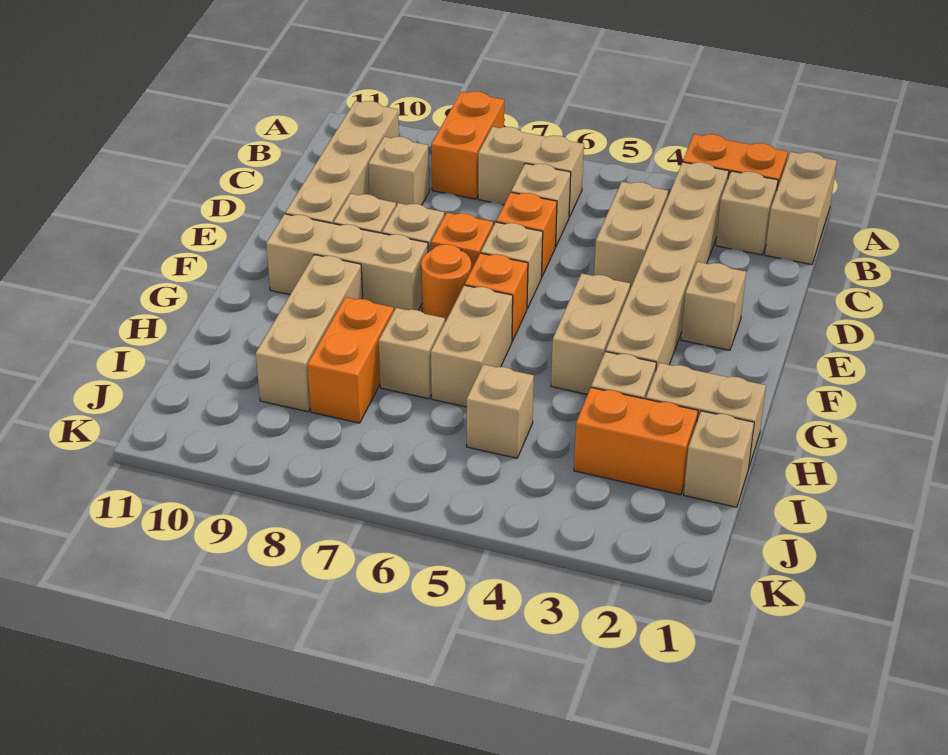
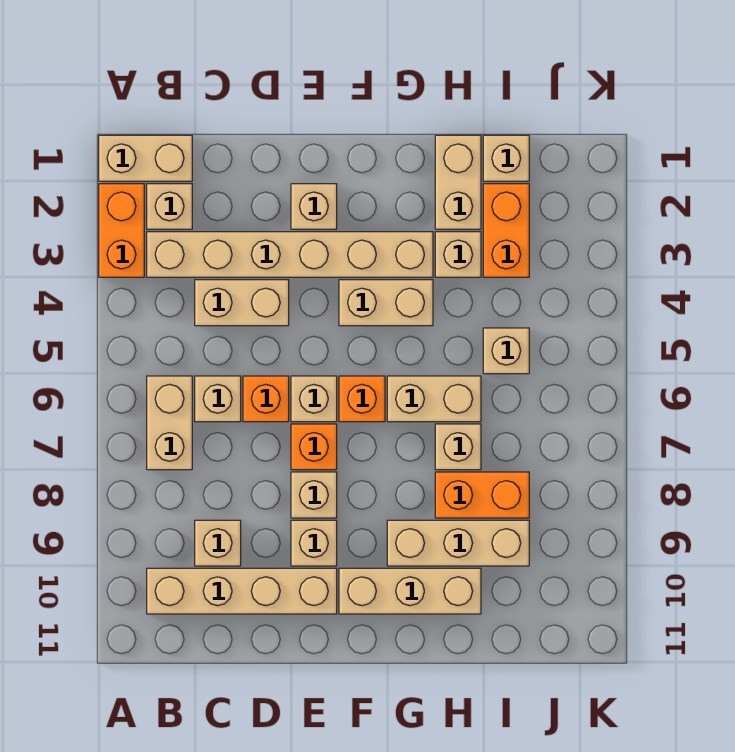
orange 1x2 brick [431,91,504,199] -> none
orange 1x1 round brick [421,244,471,322] -> none
tan 1x3 brick [266,214,428,310] -> tan 1x3 brick turned to [339,568,481,614]

